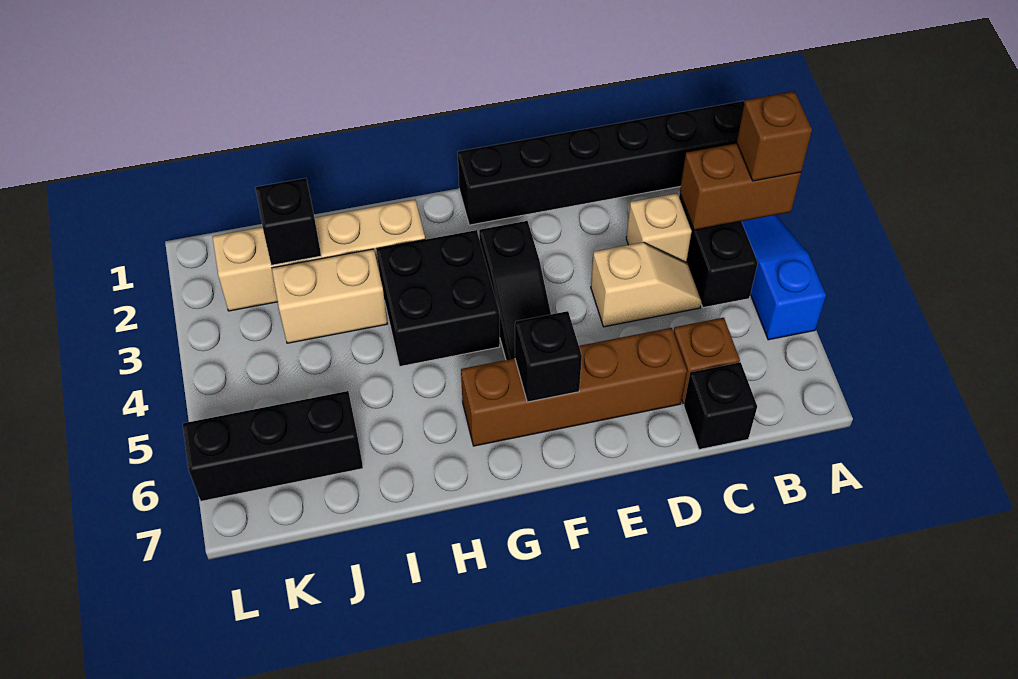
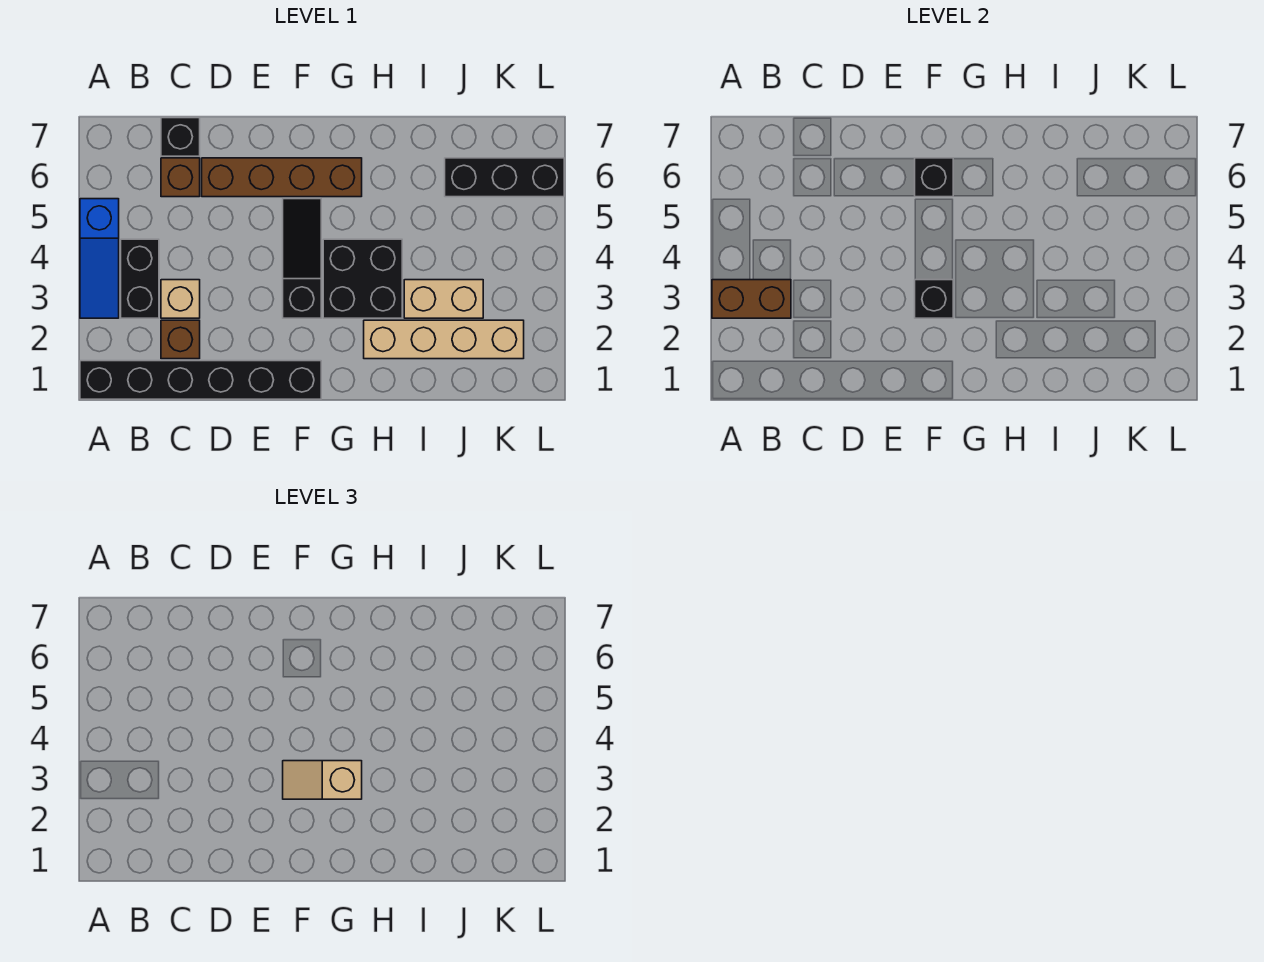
brown 1x1 brick [737,91,812,181] -> brown 1x1 brick moved to [161,320,200,359]
tan 1x2 slope [591,242,701,327] -> tan 1x2 slope moved to [283,761,362,799]
black 1x1 brick [256,178,321,265] -> black 1x1 brick moved to [915,280,953,318]

